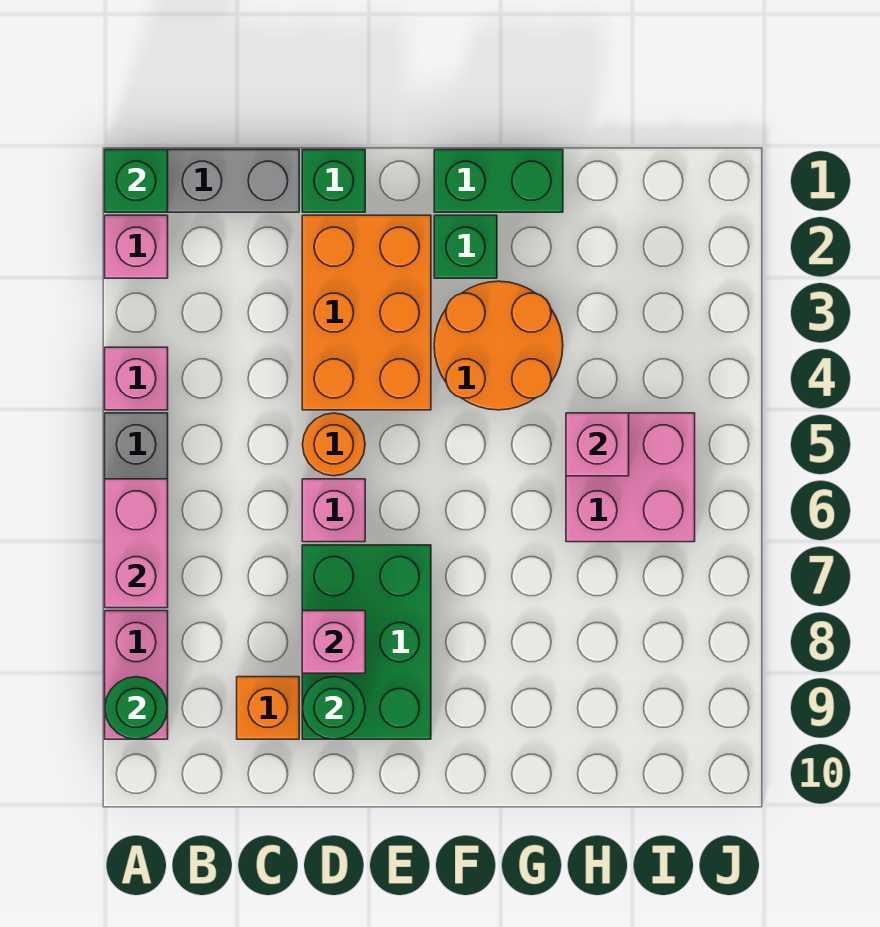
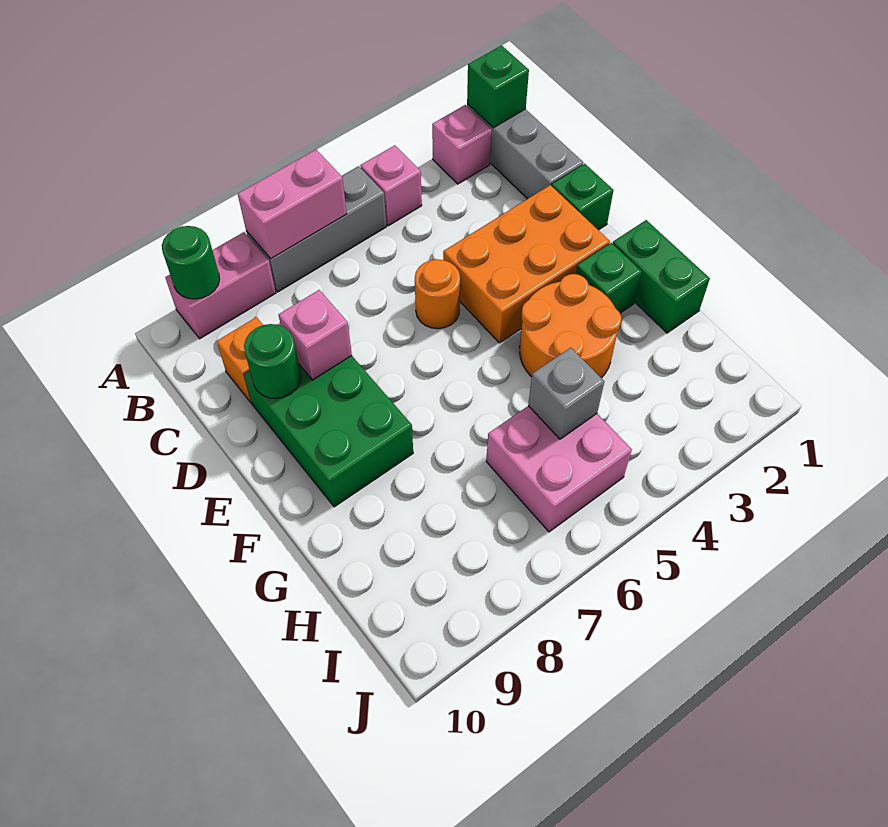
pink 1x1 brick [302,479,365,542] -> none
green 2x3 brick [302,545,431,739] -> green 2x3 brick turned to [244,356,413,507]
pink 1x1 brick [566,413,629,476] -> grey 1x1 brick [528,348,604,439]

